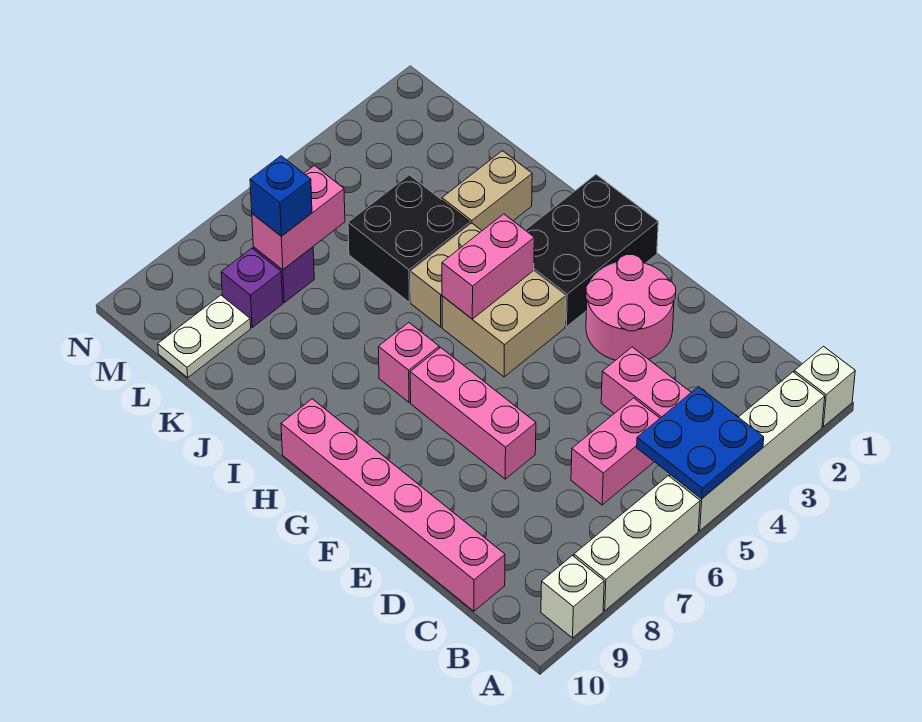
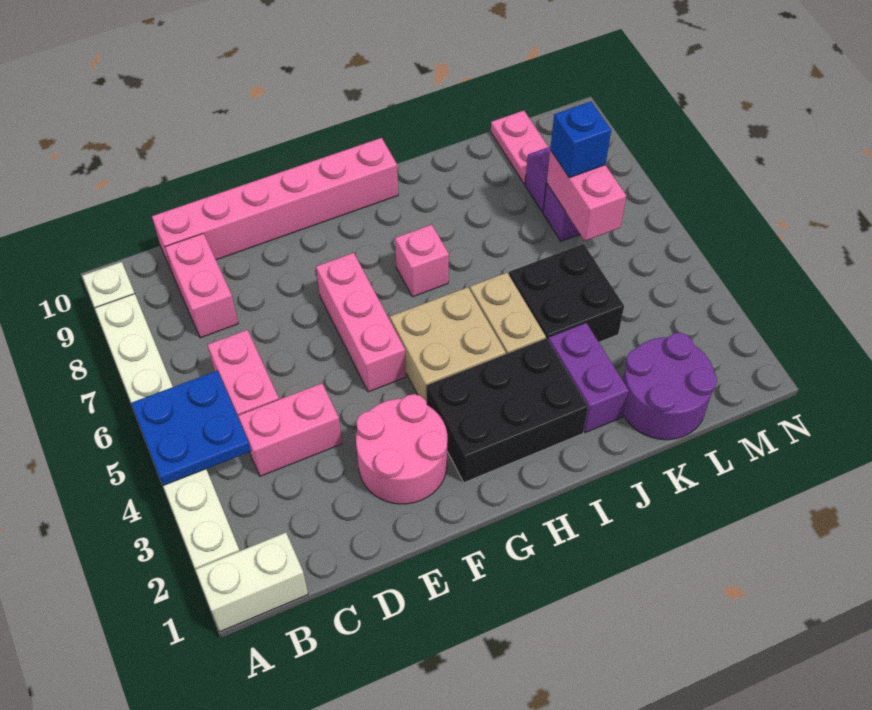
white 1x1 brick [794,346,855,427] -> white 1x2 brick [195,533,308,632]
pink 1x3 brick [410,347,536,479] -> pink 1x3 brick turned to [316,253,406,392]
black 2x3 brick [526,175,658,327] -> black 2x3 brick turned to [427,338,588,483]
pink 1x2 brick [442,214,534,319] -> pink 1x2 brick moved to [165,233,238,338]
tan 1x2 brick [442,151,532,231] -> purple 1x2 brick [548,323,629,433]
none -> purple 2x2 round brick [623,333,717,440]
white 1x2 plate [158,295,251,378] -> pink 1x2 plate [491,111,548,184]

